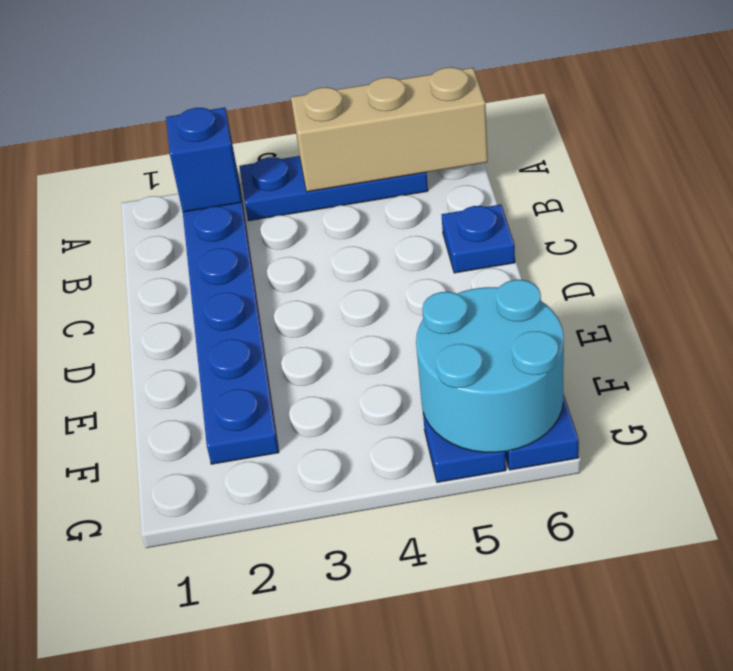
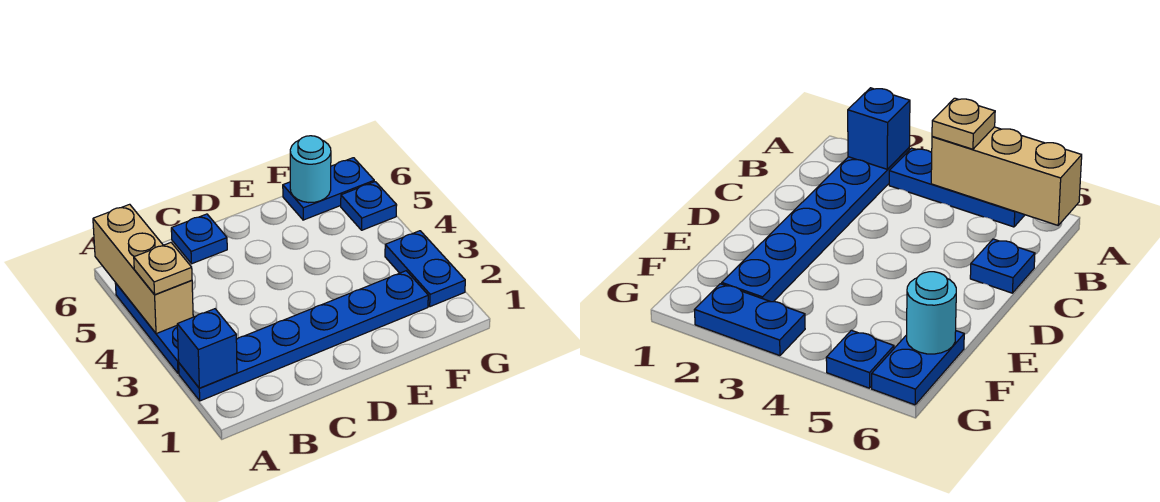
none -> tan 1x1 plate [134,243,192,295]
cyan 2x2 round brick [416,280,564,452] -> cyan 1x1 round brick [290,136,331,203]
none -> blue 1x2 plate [385,231,465,307]

